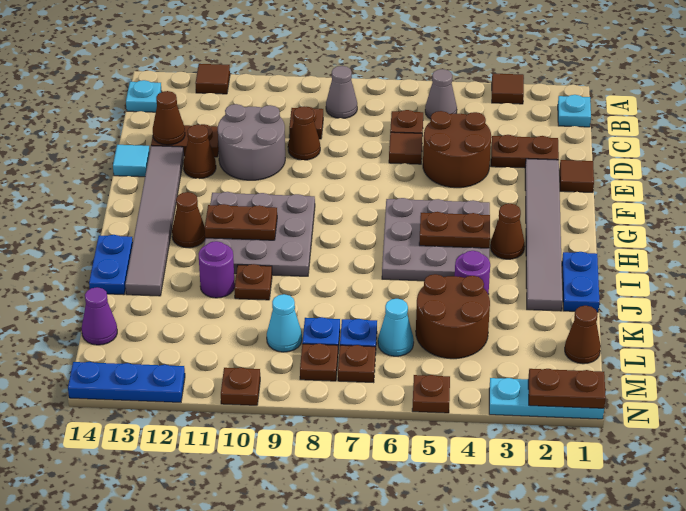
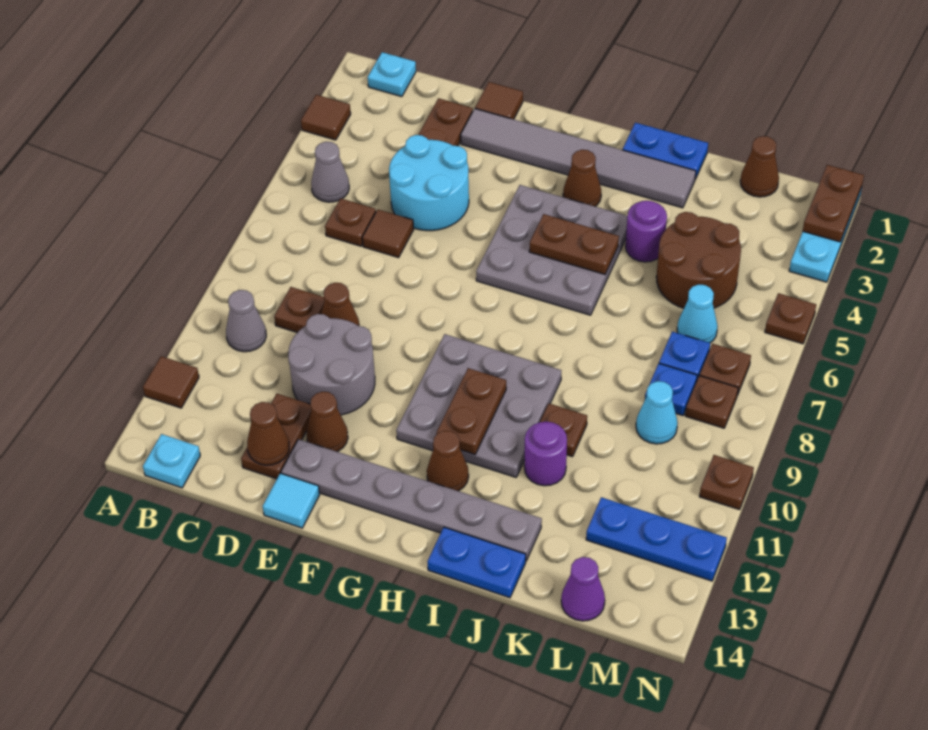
grey 1x1 cone [326,66,357,118] -> grey 1x1 cone moved to [226,290,266,352]
brown 2x2 round brick [423,111,491,188] -> cyan 2x2 round brick [389,135,469,231]
grey 1x6 tile [125,146,184,296] -> grey 1x6 plate [281,439,542,561]
brown 1x2 plate [419,212,490,248] -> brown 1x2 plate turned to [529,214,619,274]
blue 1x3 plate [68,362,185,402] -> blue 1x3 plate turned to [586,497,727,581]

